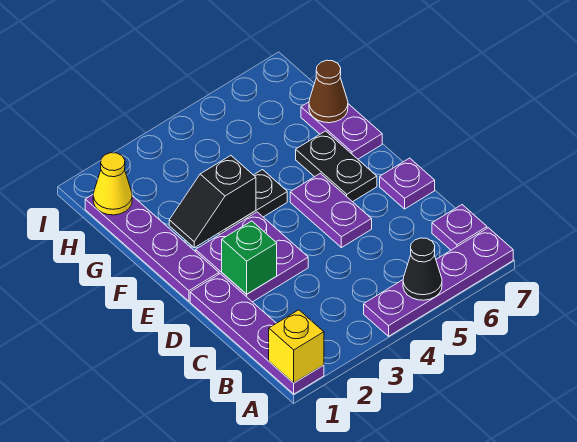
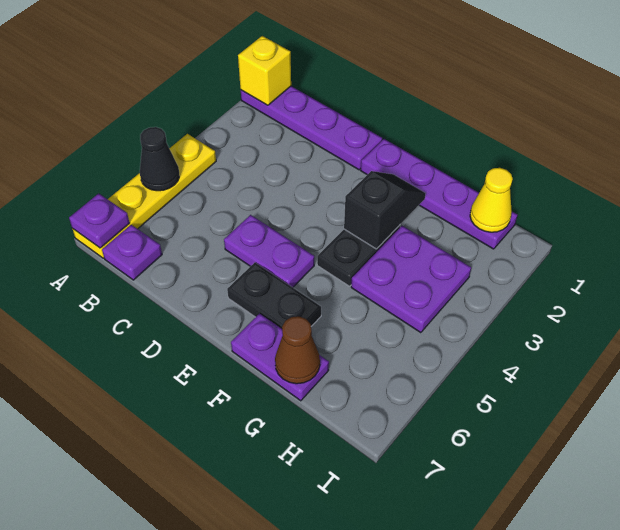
purple 1x4 plate [364,228,513,336] -> yellow 1x4 plate [72,134,216,258]
purple 2x2 plate [196,212,308,302] -> purple 2x2 plate moved to [351,226,471,333]
green 1x1 brick [222,221,277,294] -> none
purple 1x1 plate [380,158,435,209] -> purple 1x1 plate moved to [69,193,129,248]

